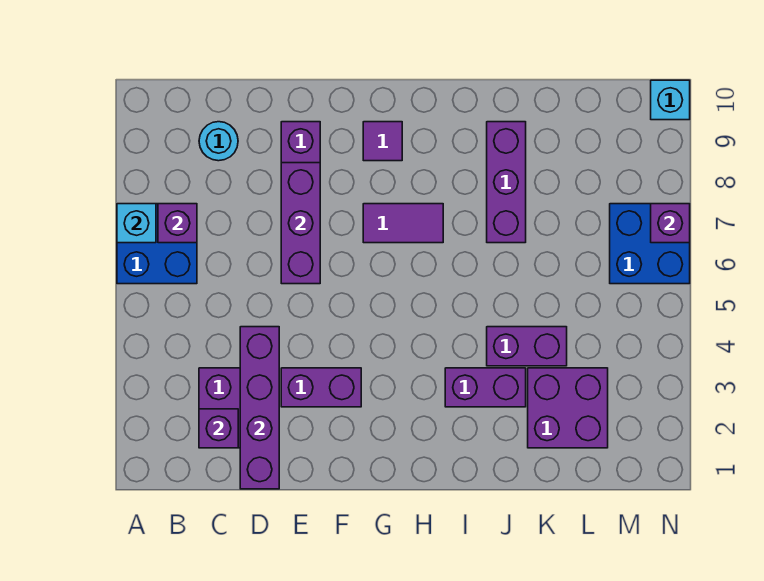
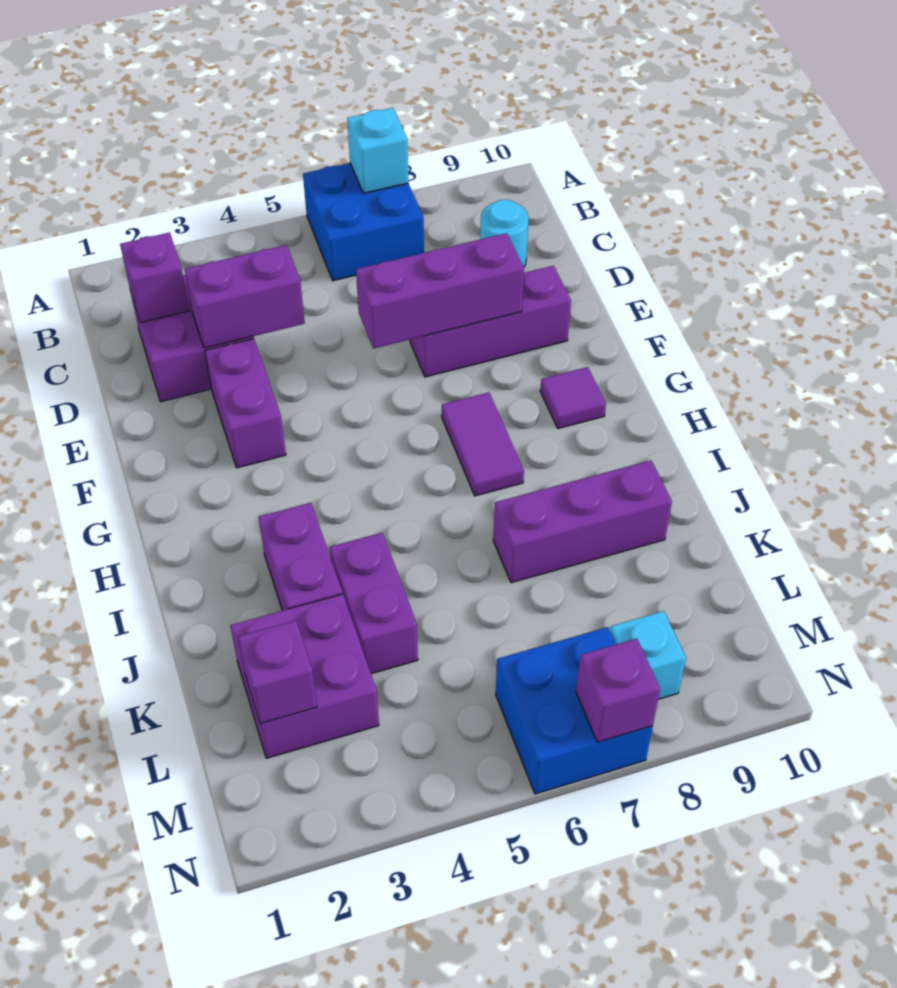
purple 1x1 brick [158,204,197,243] -> purple 1x1 brick moved to [238,620,317,723]
purple 1x4 brick [240,327,279,489] -> purple 1x2 brick [185,245,305,348]
cyan 1x1 brick [651,80,690,120] -> cyan 1x1 brick moved to [610,611,686,699]

